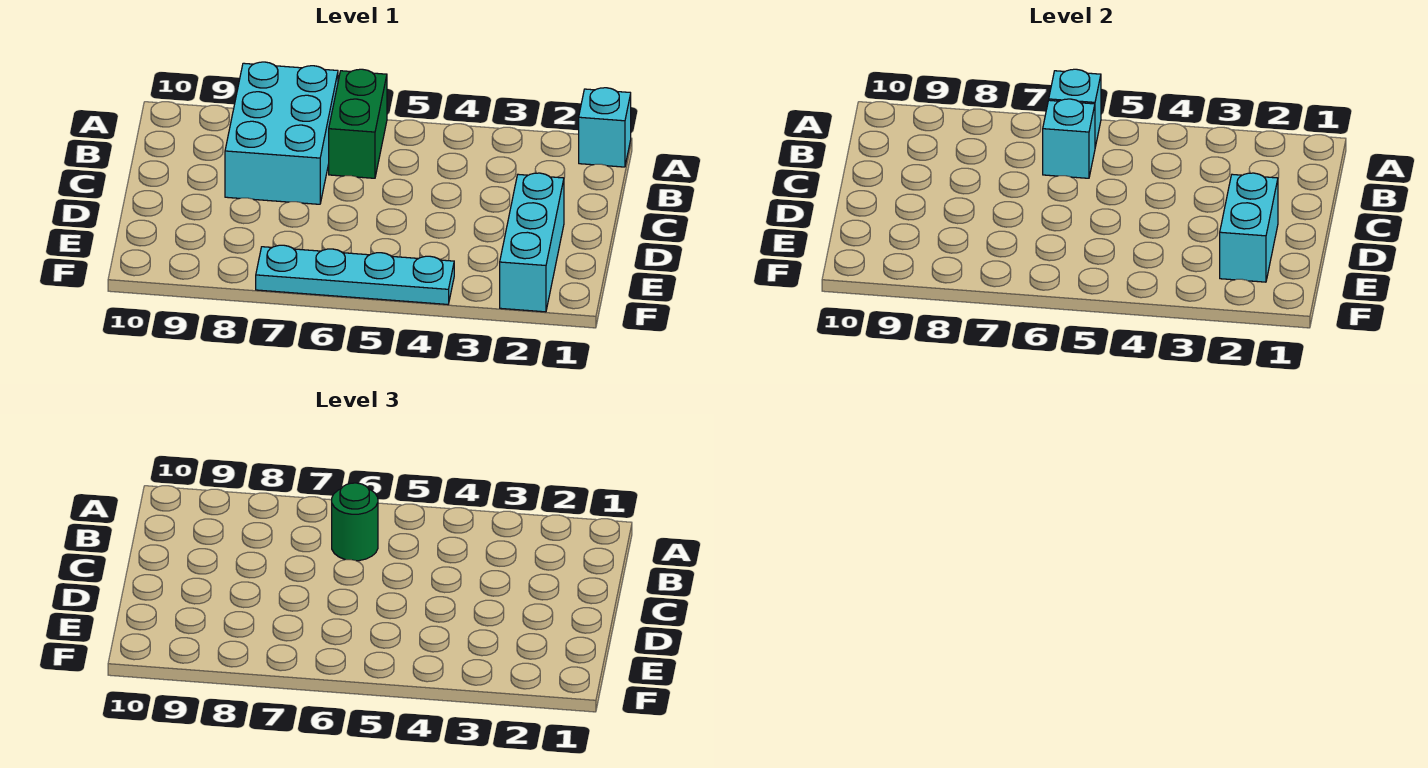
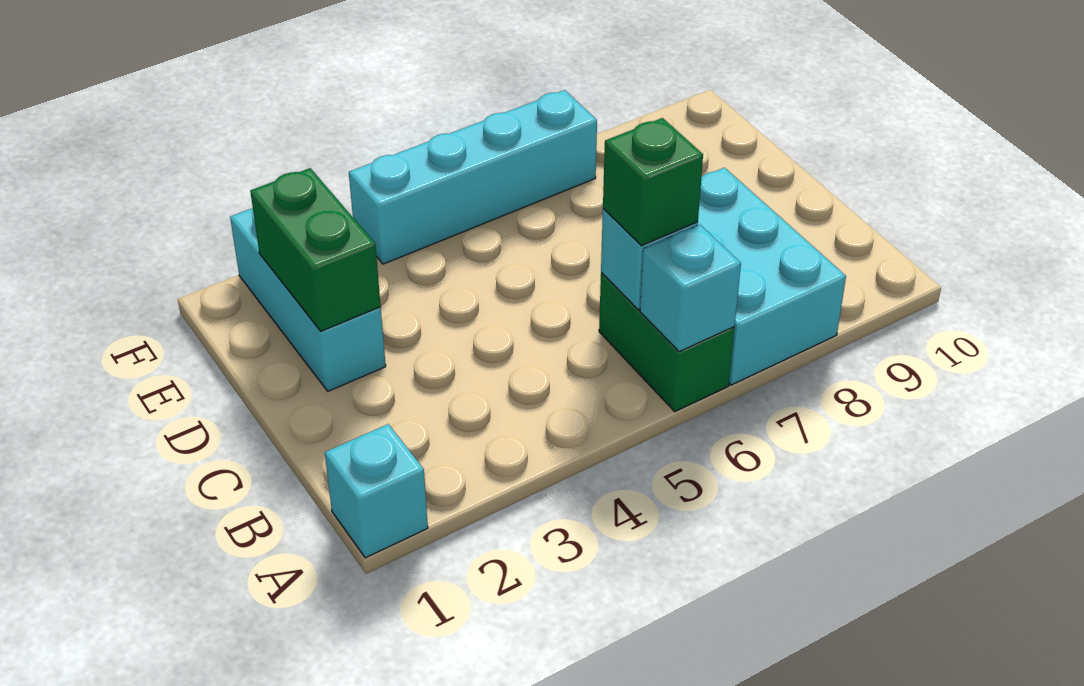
green 1x1 round brick [332,483,378,561] -> green 1x1 brick [603,118,703,246]
cyan 1x2 brick [1220,173,1278,282] -> green 1x2 brick [250,168,381,331]
cyan 1x4 plate [256,245,454,304] -> cyan 1x4 brick [349,90,597,264]

